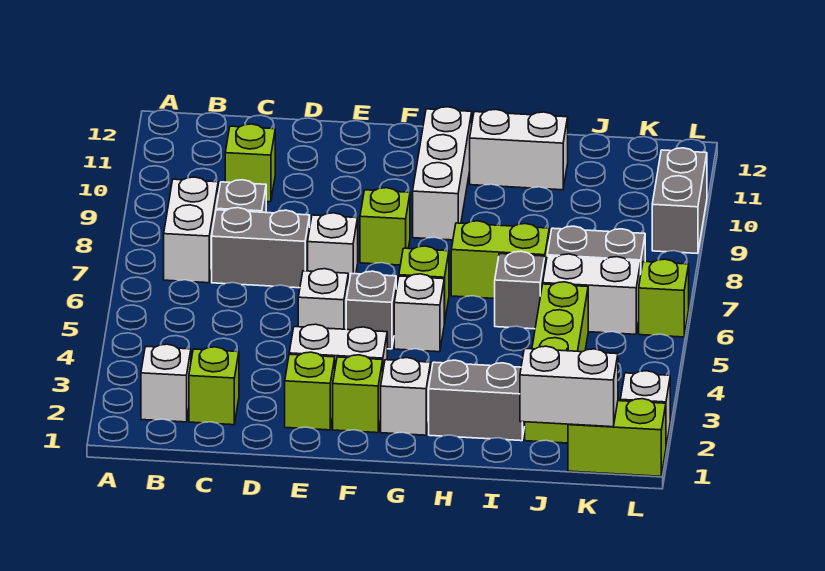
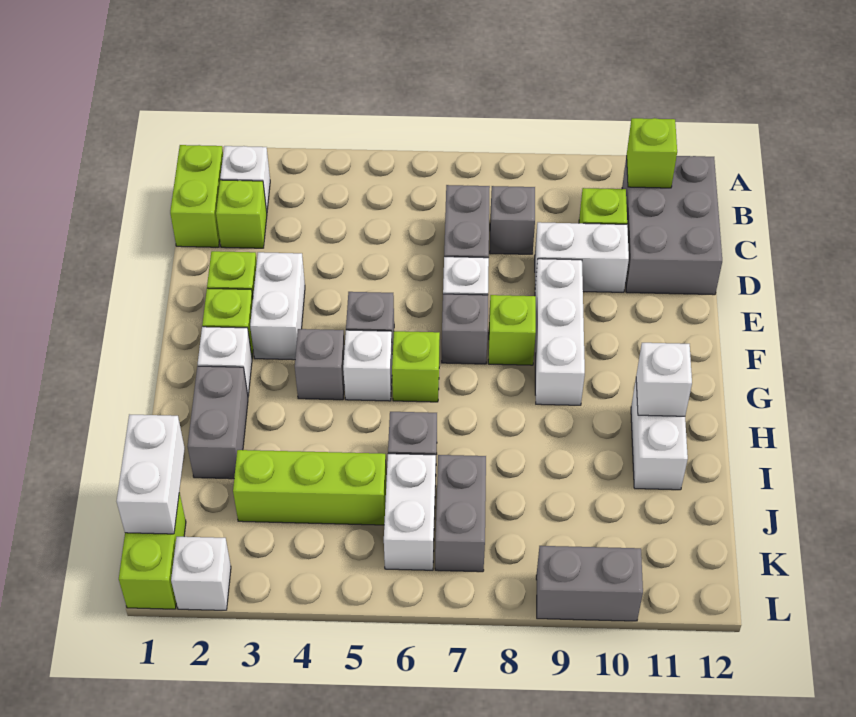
white 1x2 brick [164,177,218,283] -> white 1x2 brick moved to [535,222,629,292]
none -> grey 2x3 brick [622,156,722,295]
white 1x1 brick [298,269,348,329] -> white 1x1 brick moved to [636,343,692,416]
none -> grey 1x1 brick [442,294,488,364]
none -> grey 1x1 brick [295,329,345,400]
white 1x3 brick [413,107,472,240] -> white 1x3 brick turned to [535,259,585,405]
lime 1x2 brick [451,221,549,299] -> lime 1x2 brick moved to [170,145,223,247]
lime 1x4 brick [525,282,588,443] -> lime 1x3 brick [233,450,386,525]
lime 1x1 brick [639,259,689,337] -> lime 1x1 brick moved to [626,118,677,188]

